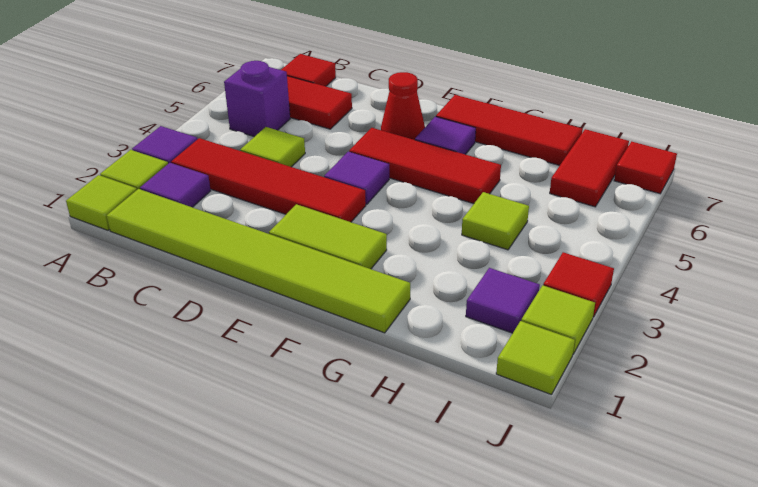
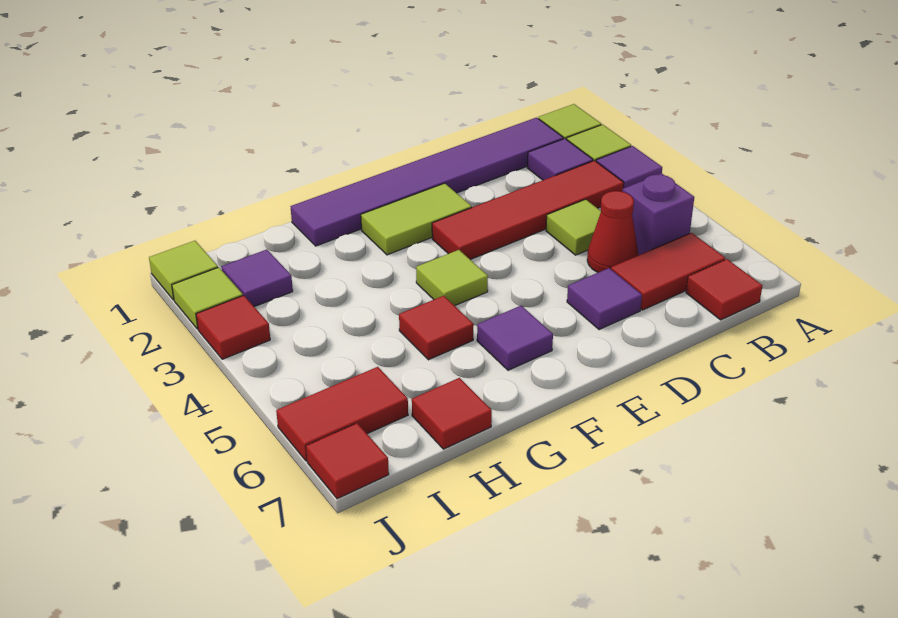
lime 1x6 tile [107,189,410,333] -> purple 1x6 tile [290,118,563,246]
purple 1x1 tile [324,152,389,205] -> purple 1x1 tile moved to [567,268,642,330]
red 1x3 tile [349,128,501,204] -> red 1x1 tile [399,296,474,360]
red 1x1 cone [381,72,425,140] -> red 1x1 cone moved to [587,191,638,272]
red 1x3 tile [436,95,583,166] -> red 1x1 tile [412,378,492,449]
lime 1x1 tile [462,192,529,250] -> lime 1x1 tile moved to [416,250,488,306]
red 1x2 tile [550,129,629,207] -> red 1x2 tile turned to [276,367,408,461]

